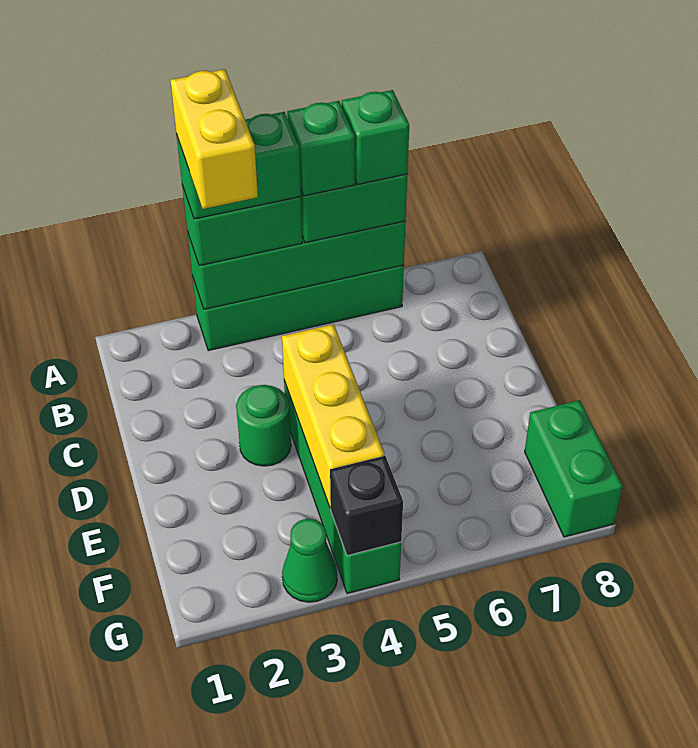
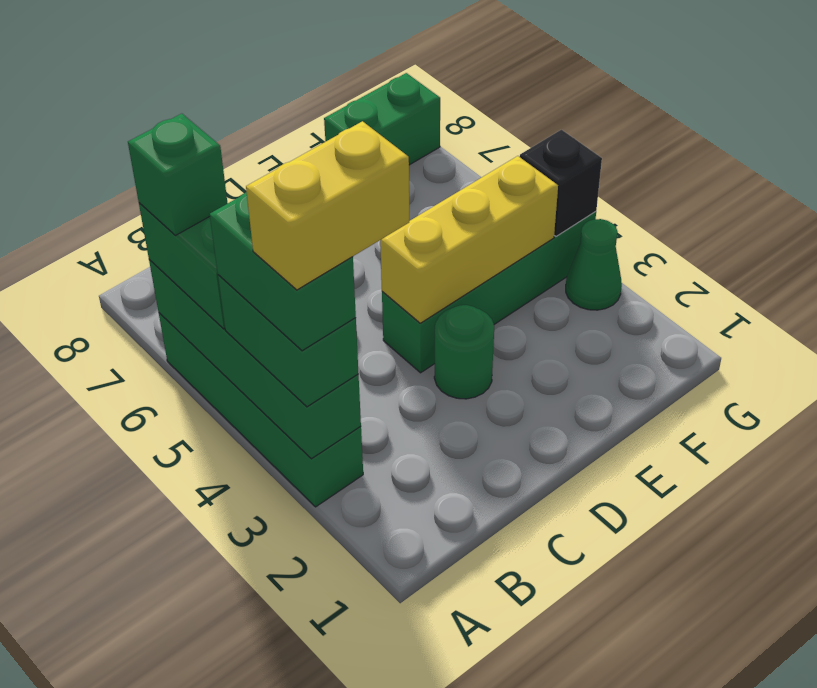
green 1x1 brick [287,101,355,196] -> none

